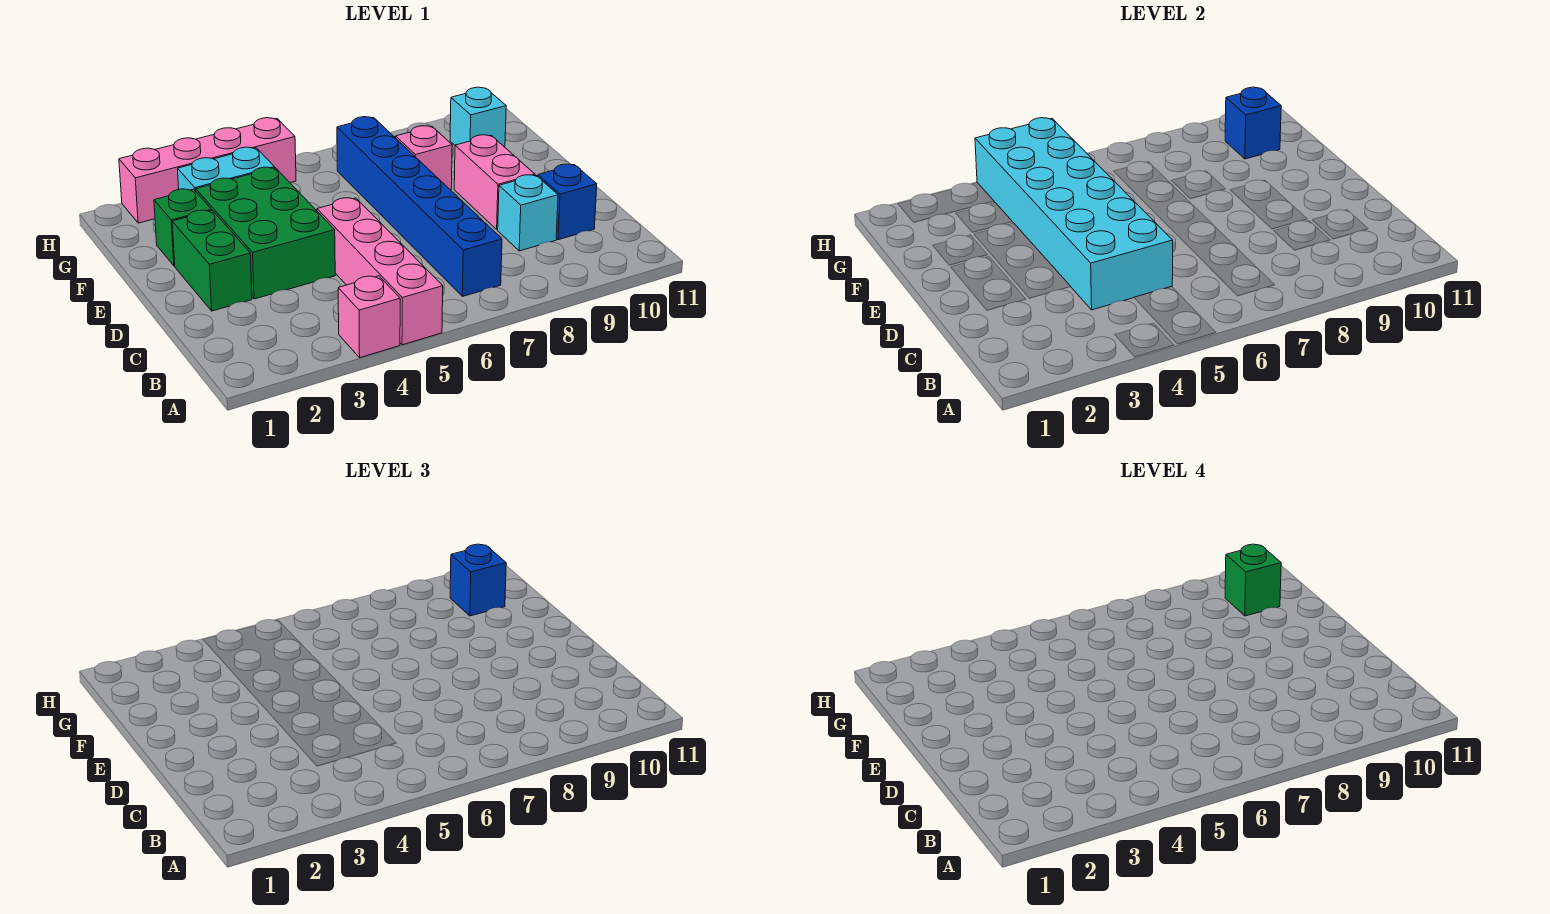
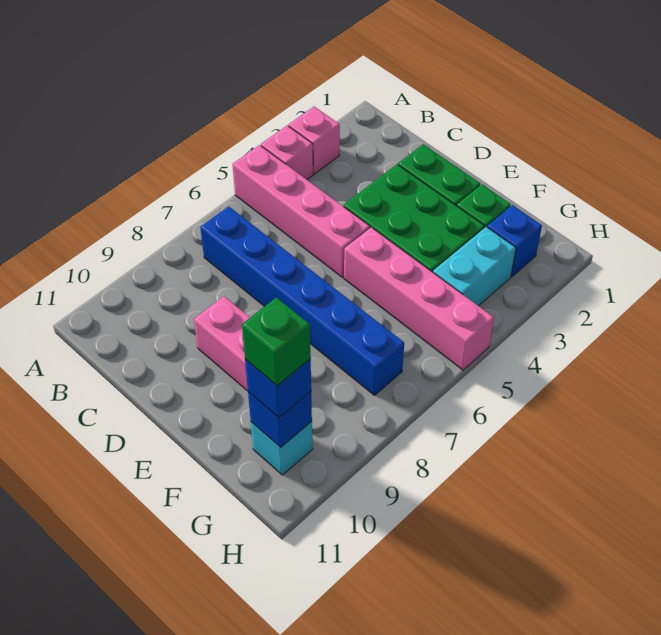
cyan 2x6 brick [975,118,1173,310] -> none
cyan 1x1 brick [498,175,558,251] -> none
blue 1x1 brick [538,164,597,240] -> blue 1x1 brick moved to [487,205,542,277]
pink 1x1 brick [396,126,452,190] -> pink 1x1 brick moved to [288,107,340,174]
pink 1x4 brick [119,118,296,223] -> pink 1x4 brick turned to [344,227,494,370]

